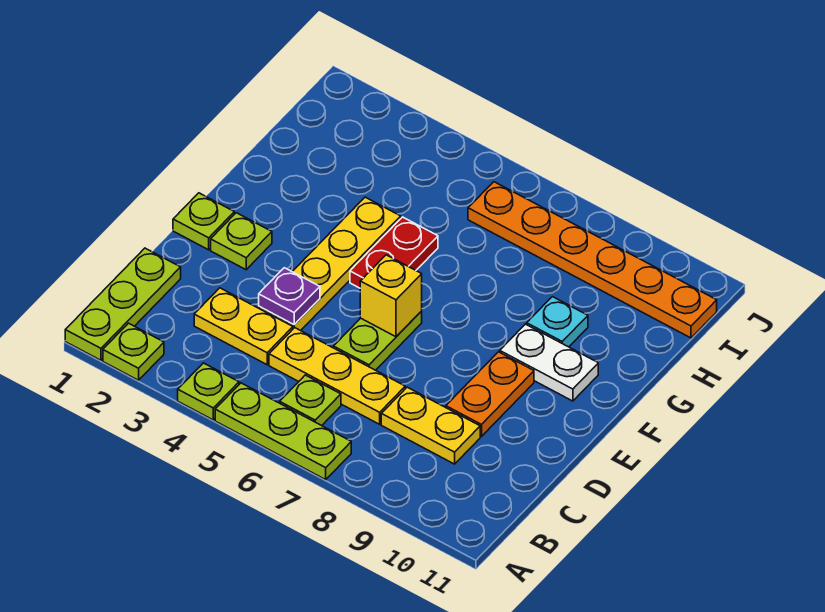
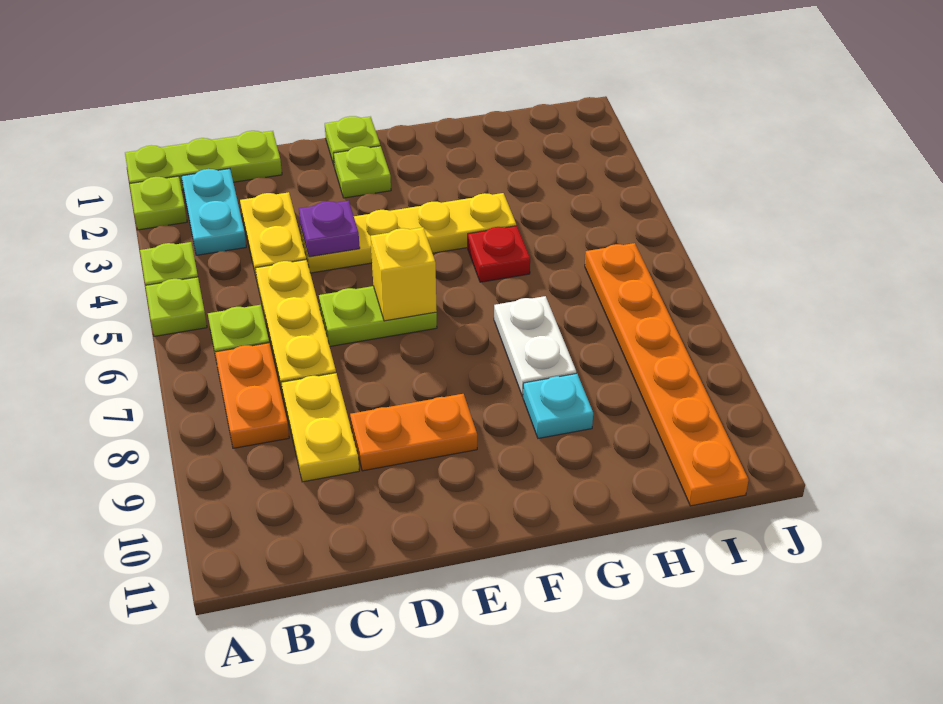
lime 1x3 plate [215,383,351,480] -> lime 1x1 plate [145,277,207,336]
none -> cyan 1x2 plate [182,169,246,255]
none -> orange 1x2 plate [215,343,289,448]
red 1x2 plate [350,217,438,288] -> red 1x1 plate [468,226,530,282]
white 1x2 plate [500,324,598,401] -> white 1x2 plate moved to [494,296,576,397]

